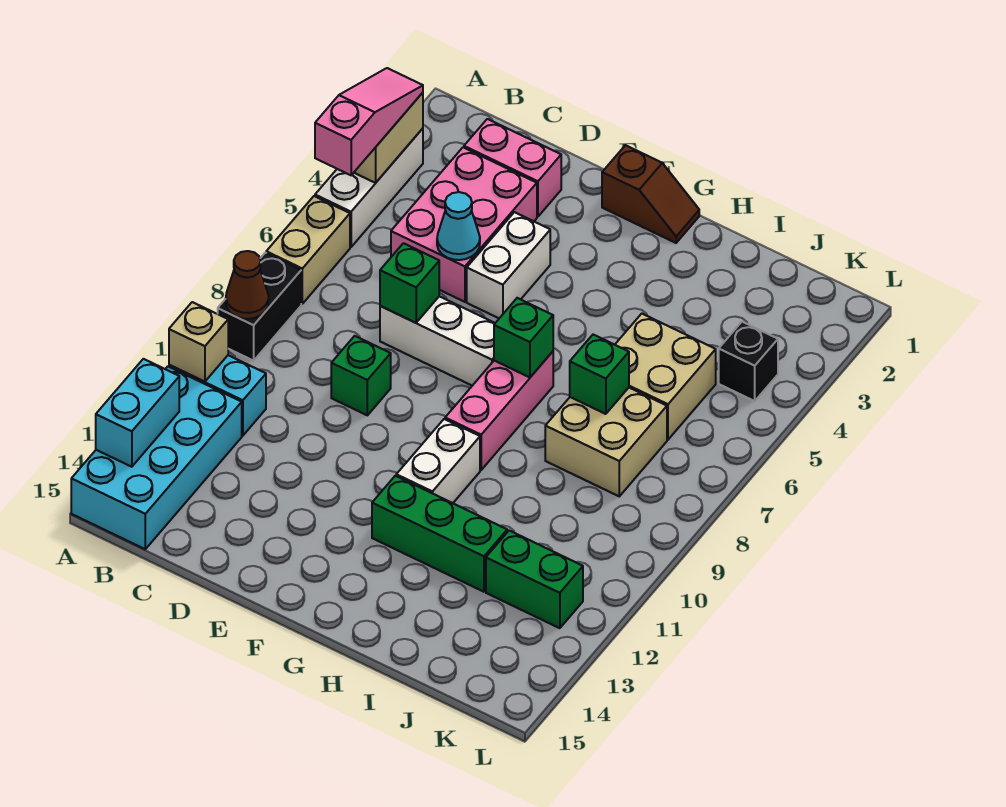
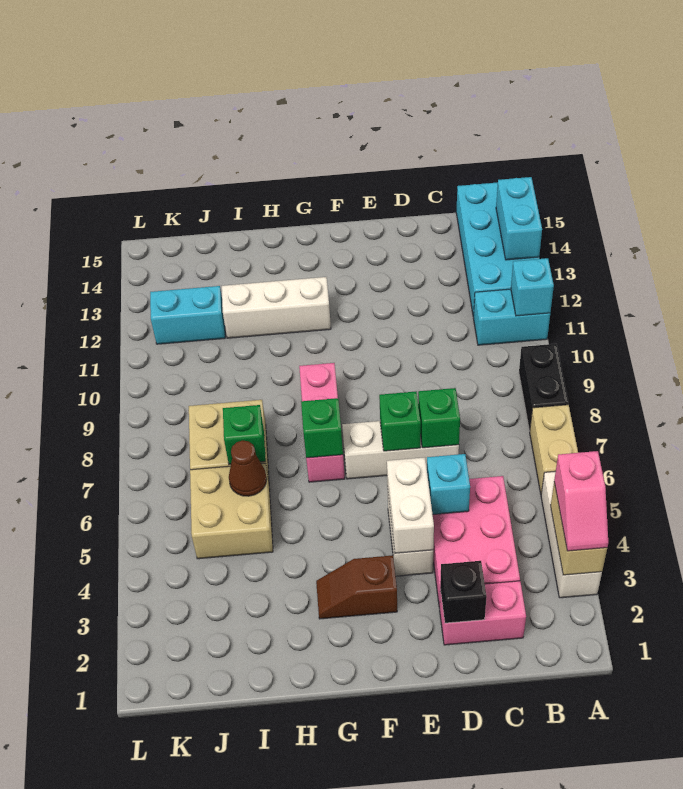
pink 1x3 slope [315,68,423,175] -> pink 1x2 slope [554,451,608,551]
brown 1x1 cone [226,251,269,319] -> brown 1x1 cone moved to [229,441,267,496]
tan 1x1 brick [169,302,228,382] -> cyan 1x1 brick [511,258,554,316]
cyan 1x1 cone [437,192,480,260] -> cyan 1x1 brick [427,454,470,514]
green 1x1 brick [331,336,391,415] -> green 1x1 brick moved to [379,392,421,451]
brown 1x2 slope [602,145,699,243] -> brown 1x2 slope moved to [316,555,397,619]
white 1x2 brick [396,419,480,503] -> white 1x2 brick moved to [387,457,434,553]
green 1x3 brick [372,476,507,592] -> white 1x3 brick [222,277,331,338]
green 1x2 brick [486,531,583,628] -> cyan 1x2 brick [150,286,225,344]
black 1x1 brick [719,322,778,401] -> black 1x1 brick moved to [440,561,487,623]

